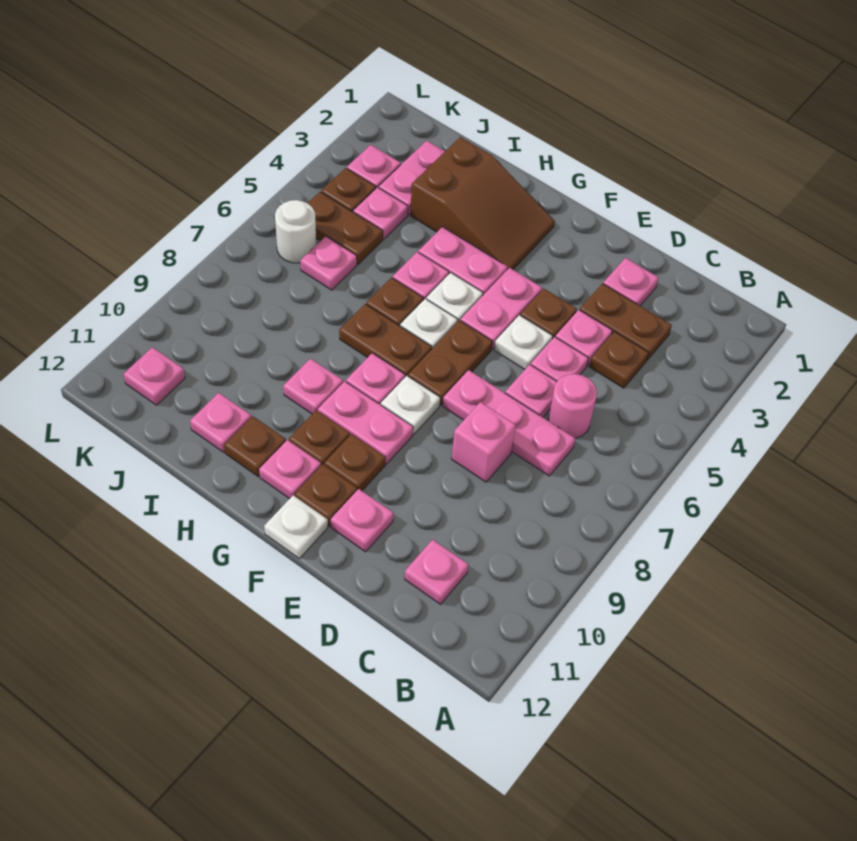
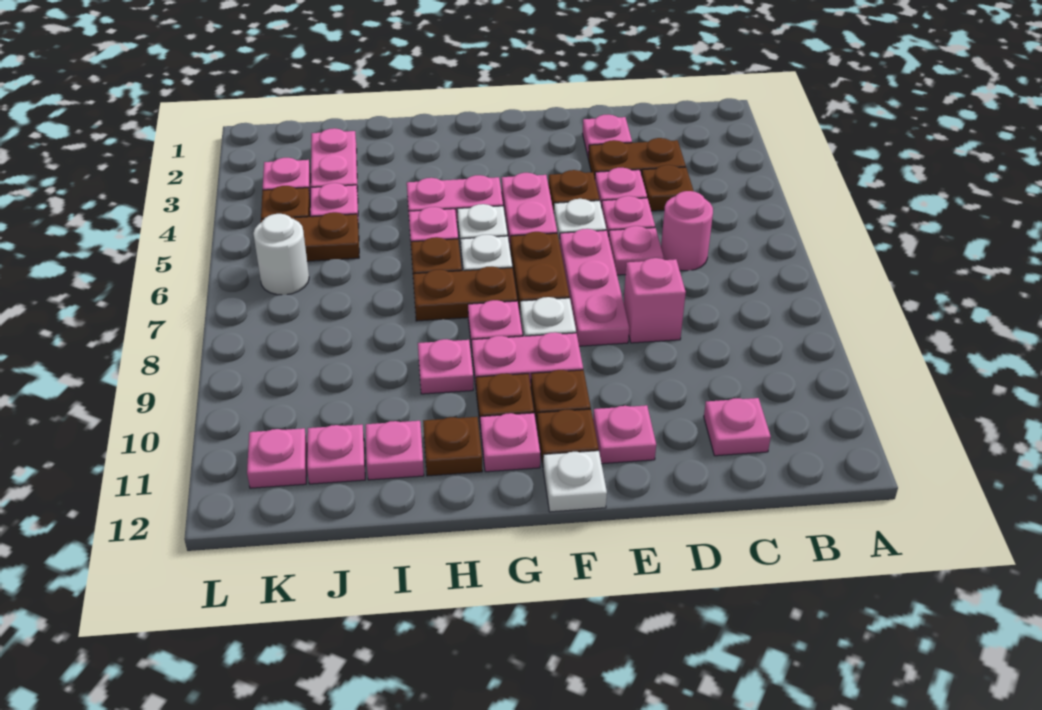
pink 1x3 plate [443,370,575,476] -> pink 1x3 plate turned to [560,229,629,346]
brown 2x3 slope [410,137,555,270] -> none
pink 1x1 plate [300,236,357,290] -> pink 1x1 plate moved to [307,425,365,484]

